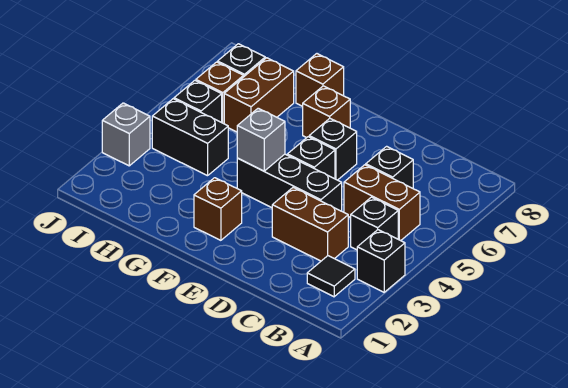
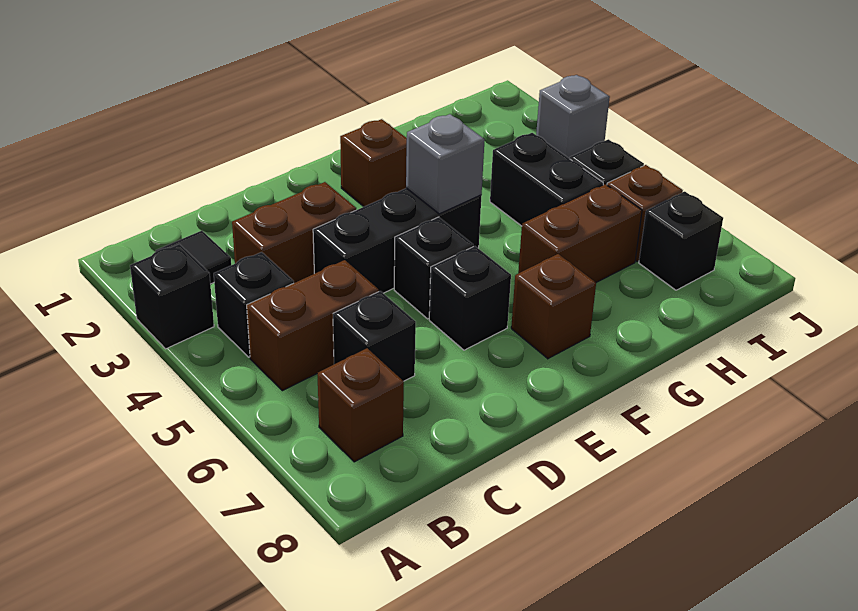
brown 1x1 brick [296,54,344,106] -> brown 1x1 brick moved to [317,348,404,462]
black 1x2 brick [152,99,228,176] -> black 1x2 brick turned to [490,133,603,226]
brown 1x2 brick [224,58,294,132] -> brown 1x2 brick turned to [518,184,642,282]

